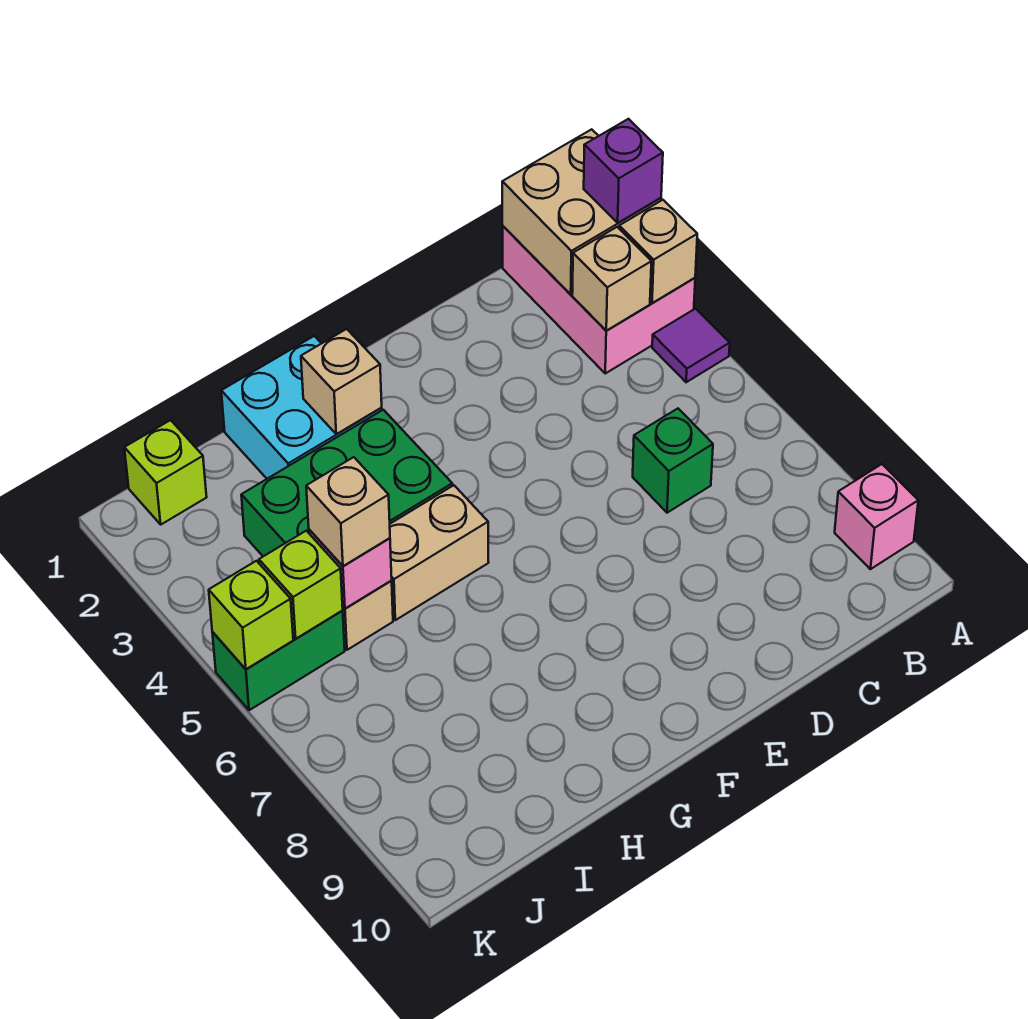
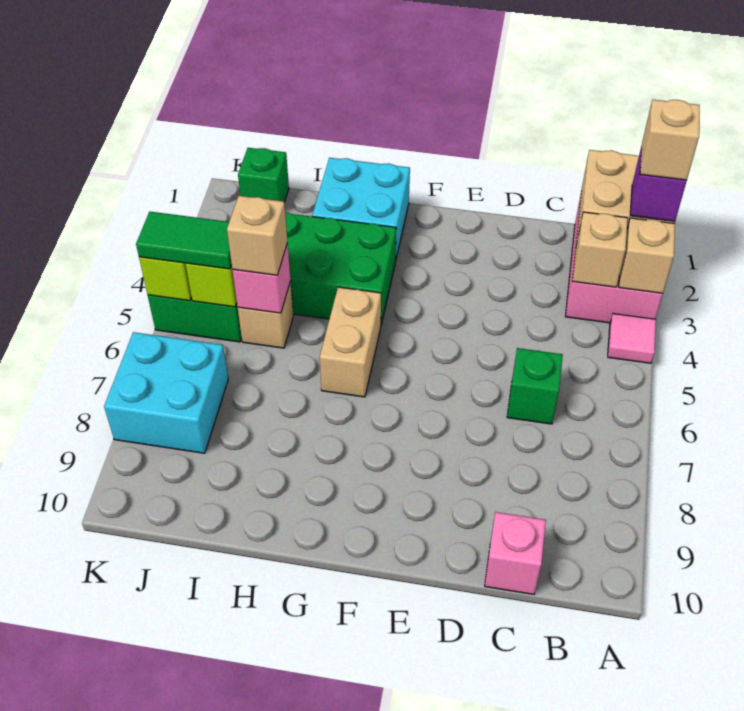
purple 1x1 tile [652,309,730,382] -> pink 1x1 tile [608,314,656,363]
pink 1x1 brick [835,464,918,569] -> pink 1x1 brick moved to [485,512,546,594]
tan 1x1 brick [301,329,382,434] -> tan 1x1 brick moved to [640,100,700,180]
tan 1x2 brick [390,485,489,620] -> tan 1x2 brick turned to [320,287,381,397]
lime 1x1 brick [124,420,207,524] -> green 1x1 brick [238,148,289,202]
none -> green 1x2 tile [136,212,232,269]
none -> cyan 2x2 brick [104,332,228,453]

